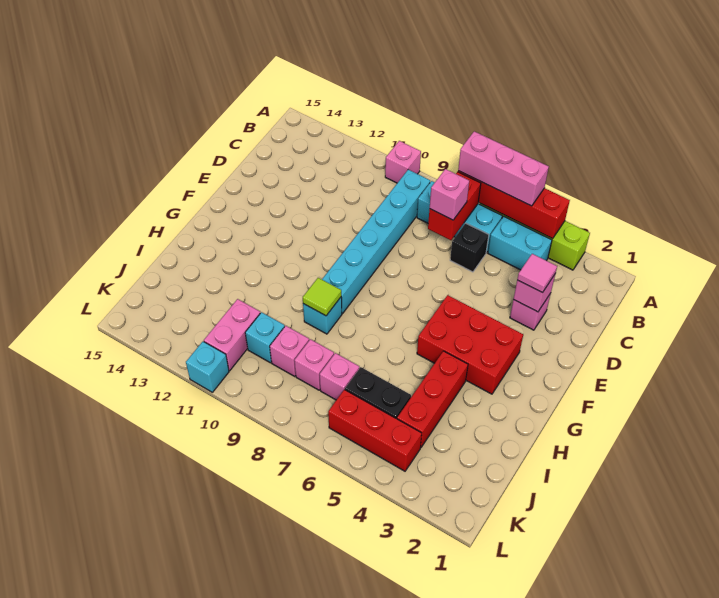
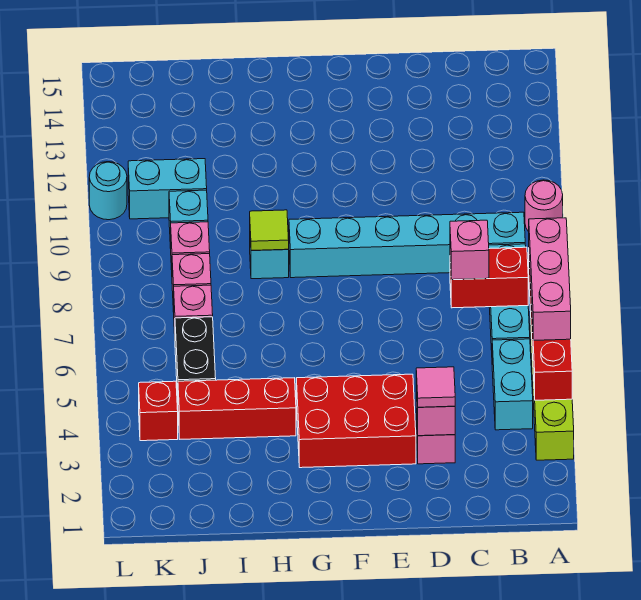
pink 1x1 brick [385,141,421,183] -> pink 1x1 round brick [525,180,563,232]
black 1x1 brick [450,223,489,272] -> none
red 2x3 brick [417,295,523,394] -> red 2x3 brick turned to [296,374,416,468]
pink 1x2 brick [204,299,260,371] -> cyan 1x2 brick [128,159,207,219]
red 1x3 brick [328,389,422,471] -> red 1x1 brick [139,381,178,441]
cyan 1x1 brick [186,342,229,392] -> cyan 1x1 round brick [89,162,127,220]

